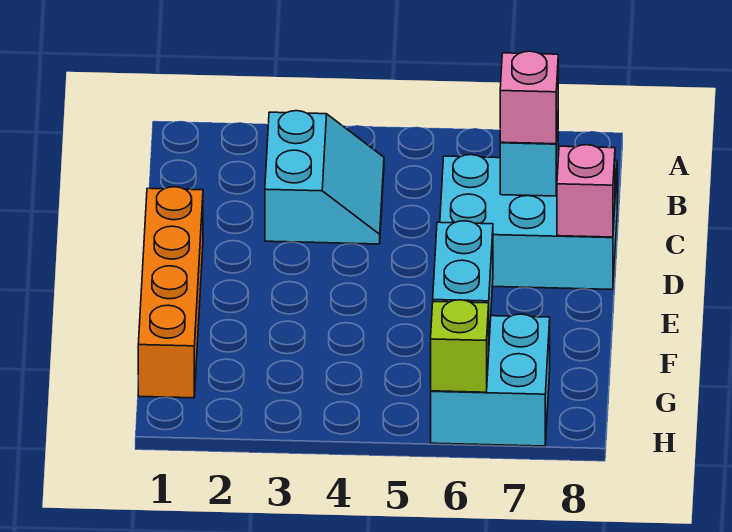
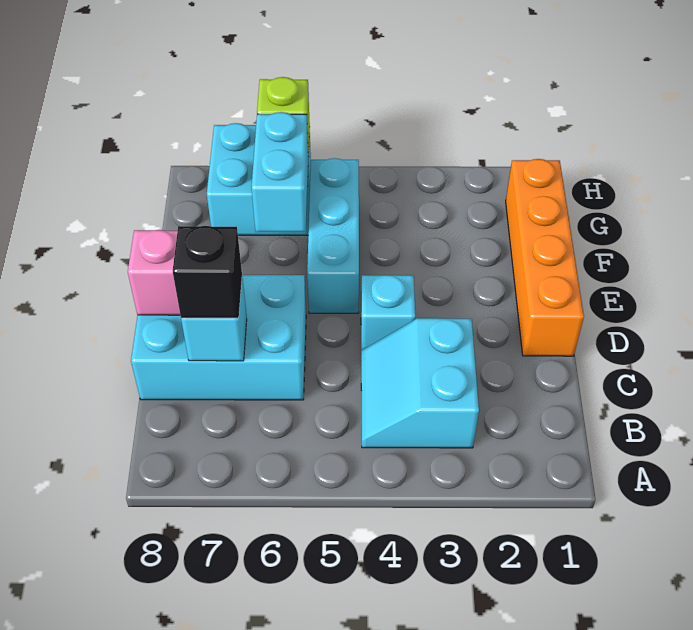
pink 1x1 brick [500,51,558,144] -> black 1x1 brick [173,226,242,318]
none -> cyan 1x1 brick [361,275,415,351]
none -> cyan 1x3 brick [307,158,359,313]

